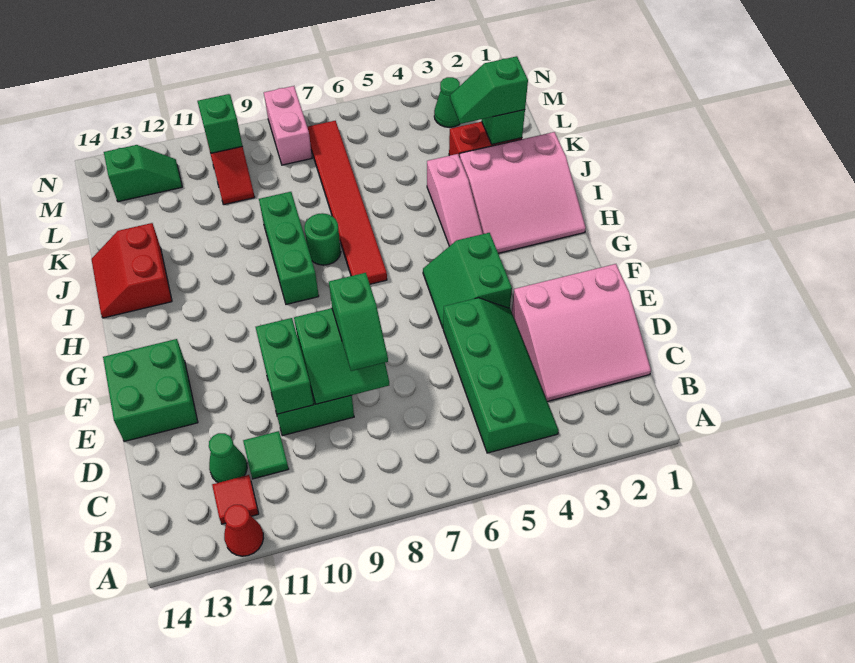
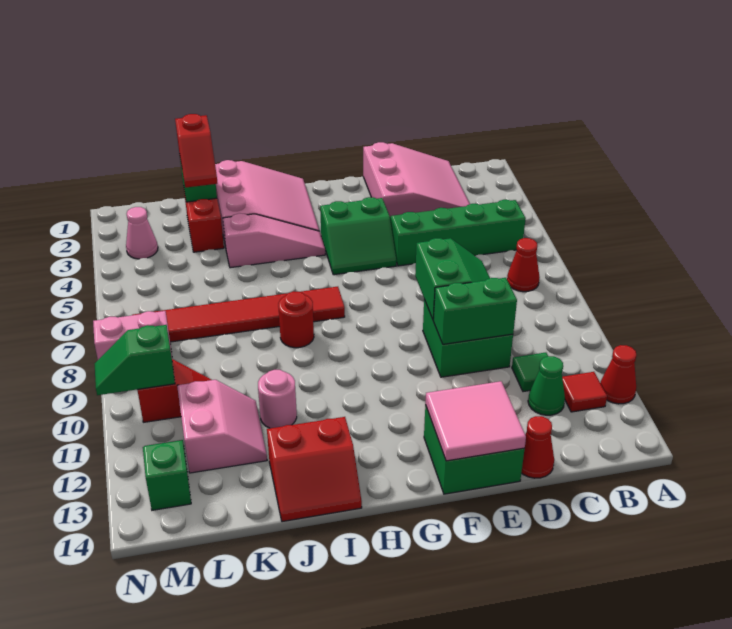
none -> red 1x1 cone [507,238,540,292]
green 1x2 slope [329,273,388,371] -> none
none -> red 1x1 cone [521,416,554,478]
none -> pink 2x2 tile [425,381,526,461]
green 1x3 brick [259,192,319,304] -> none
green 1x1 round brick [304,213,341,265] -> red 1x1 round brick [278,291,314,348]
none -> pink 1x1 round brick [258,370,297,428]
green 1x2 slope [450,56,528,124] -> red 1x2 slope [175,114,217,187]
none -> pink 2x2 slope [177,380,267,473]
green 1x1 cone [434,77,460,127] -> pink 1x1 cone [126,207,158,259]

